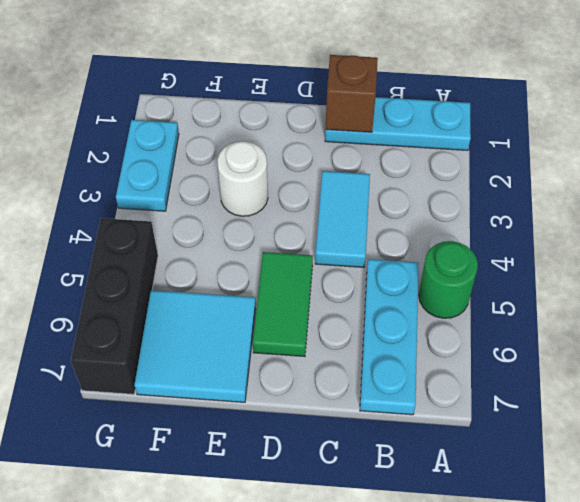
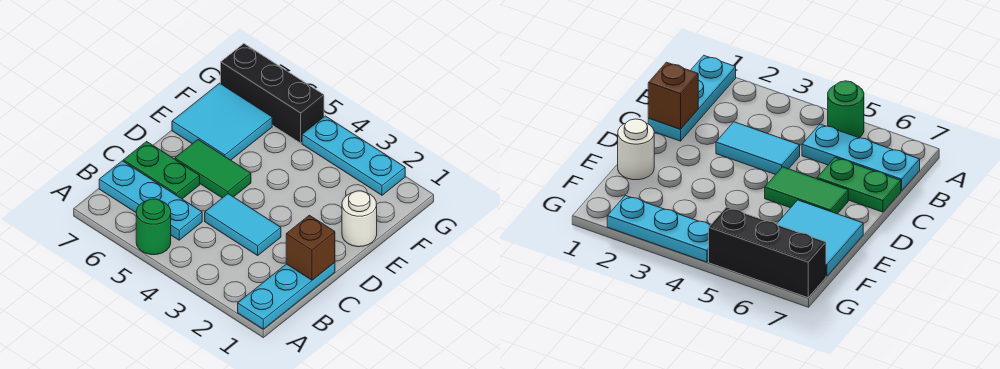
none -> green 1x2 plate [123,141,200,199]
white 1x1 round brick [217,141,268,216] -> white 1x1 round brick moved to [342,191,377,247]
cyan 1x2 plate [116,120,179,211] -> cyan 1x3 plate [302,116,405,195]

